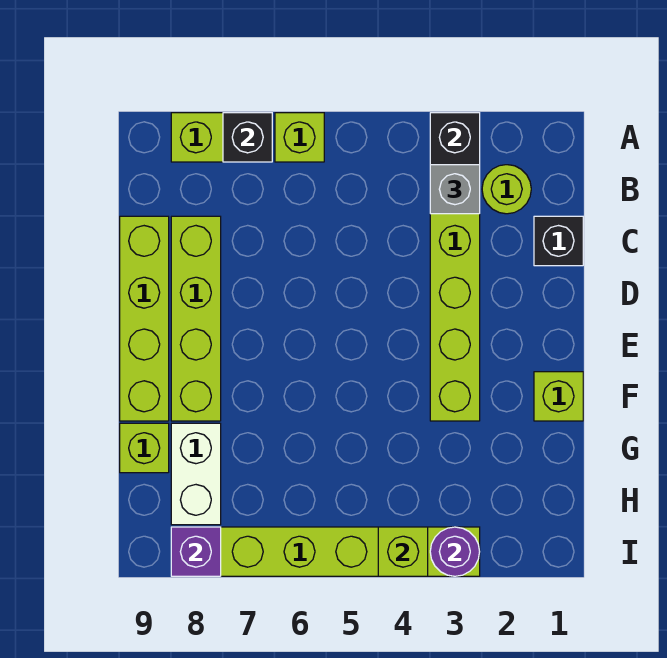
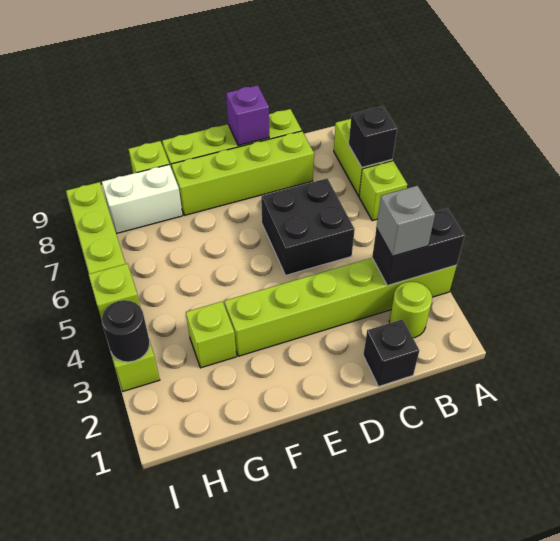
none -> black 2x2 brick [261,178,355,275]
lime 1x1 brick [534,372,583,421] -> lime 1x1 brick moved to [186,301,236,368]
purple 1x1 round brick [430,527,480,576] -> black 1x1 round brick [102,300,150,362]
purple 1x1 brick [171,527,221,576] -> purple 1x1 brick moved to [226,85,269,146]

